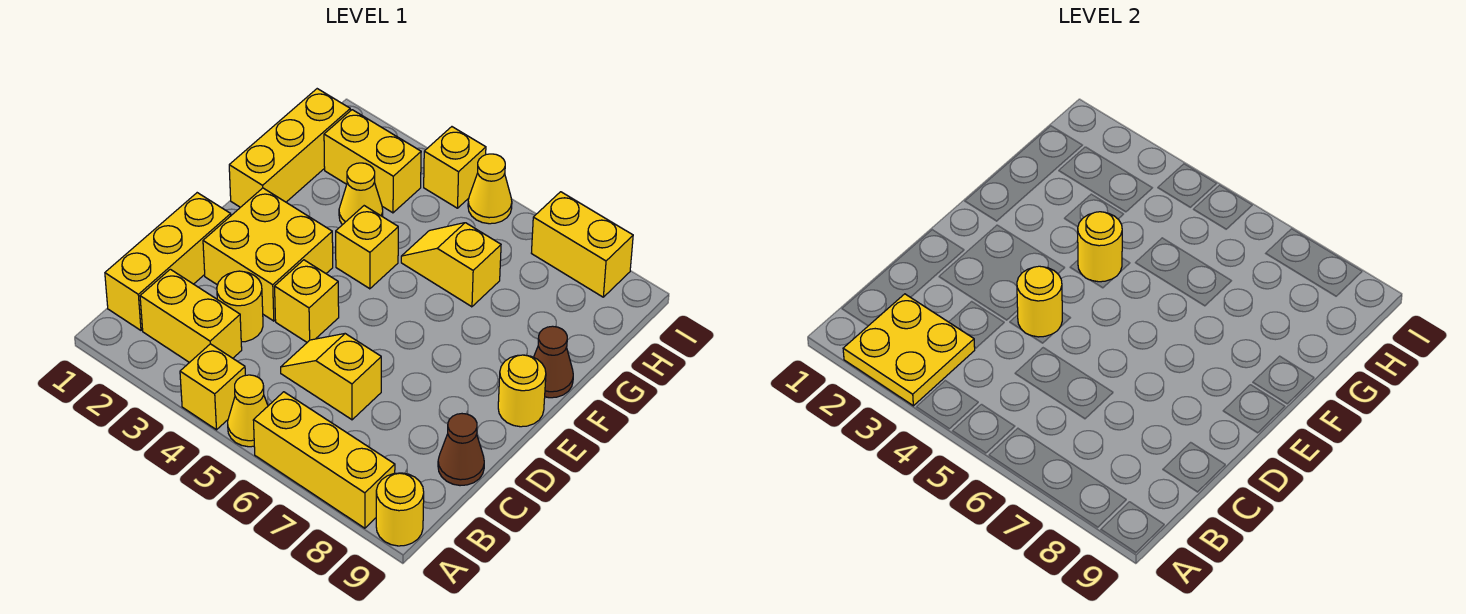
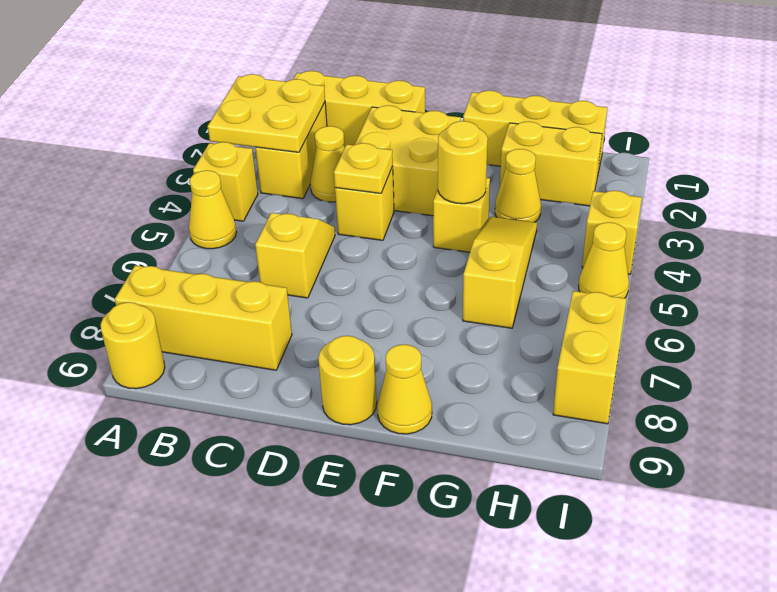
yellow 1x3 brick [253,392,395,528] -> yellow 1x3 brick turned to [115,265,292,370]
yellow 1x1 round brick [217,271,263,342] -> yellow 1x1 cone [310,126,345,202]
brown 1x1 cone [438,414,484,486] -> none
yellow 1x1 round brick [1017,266,1062,337] -> yellow 1x1 plate [334,143,393,193]
brown 1x1 cone [534,326,573,398] -> yellow 1x1 cone [377,344,432,434]
yellow 1x2 slope [401,223,501,307] -> yellow 1x3 slope [463,217,537,328]
yellow 1x2 brick [324,110,421,213] -> yellow 1x2 brick turned to [500,121,602,206]

